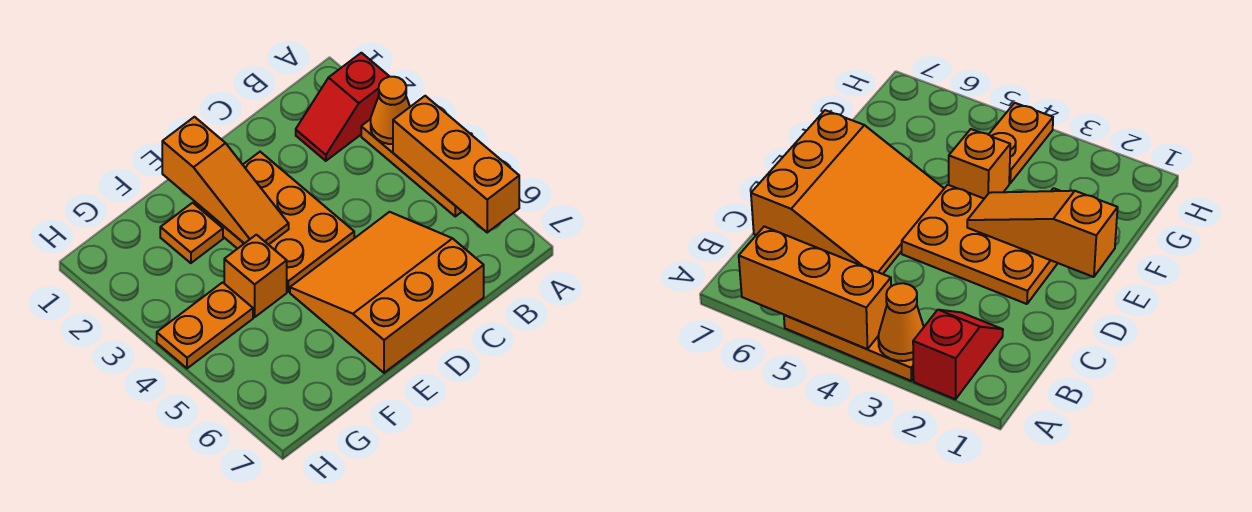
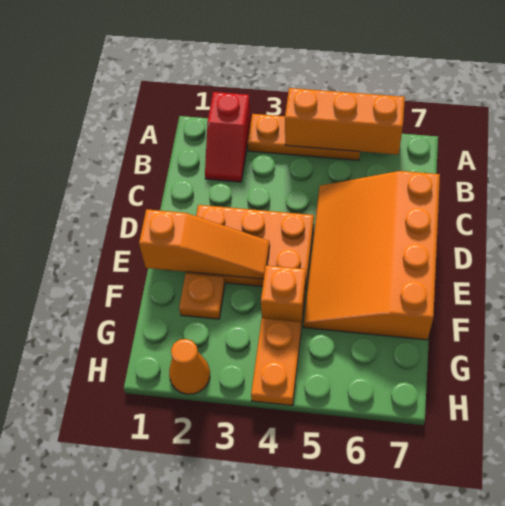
orange 1x1 cone [371,77,410,144] -> orange 1x1 cone moved to [169,339,210,394]
orange 3x3 slope [290,212,484,373] -> orange 3x4 slope [304,171,440,340]

